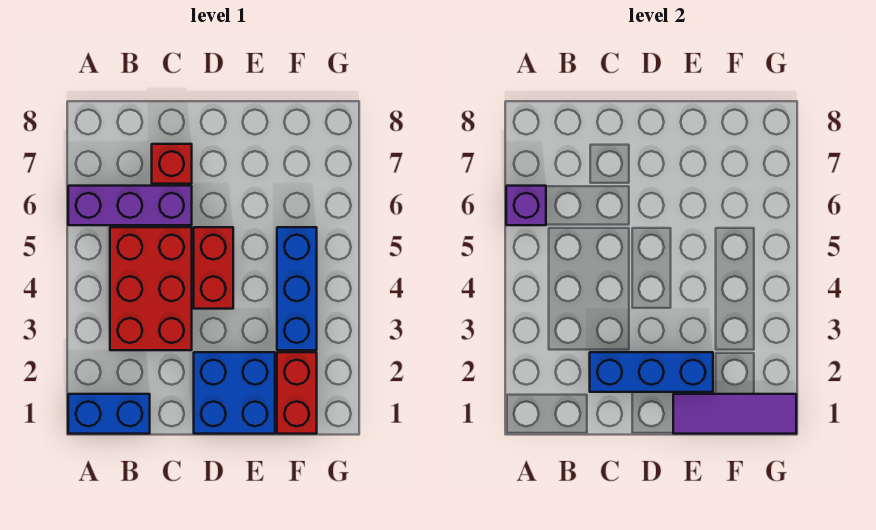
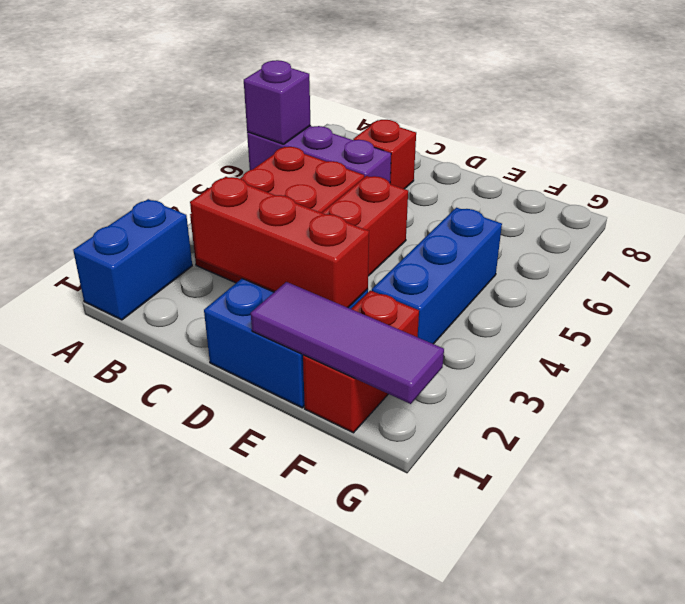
blue 1x2 brick [68,394,150,434] -> blue 1x2 brick turned to [73,199,192,320]
blue 1x3 brick [590,352,713,392] -> red 1x3 brick [190,177,369,308]

